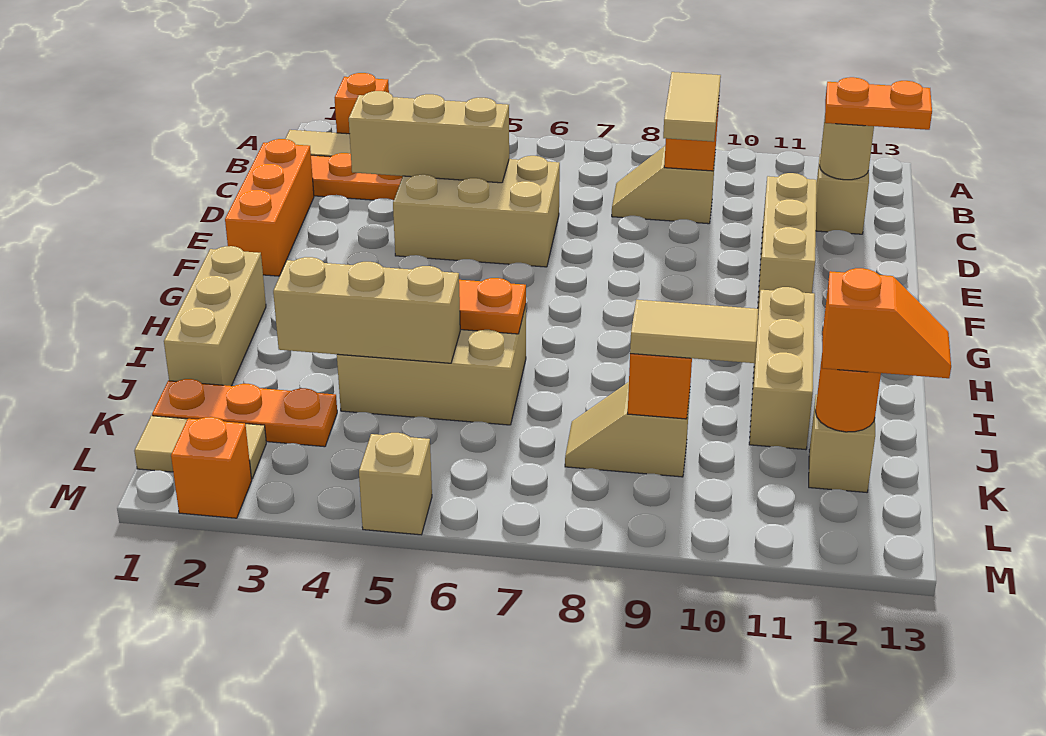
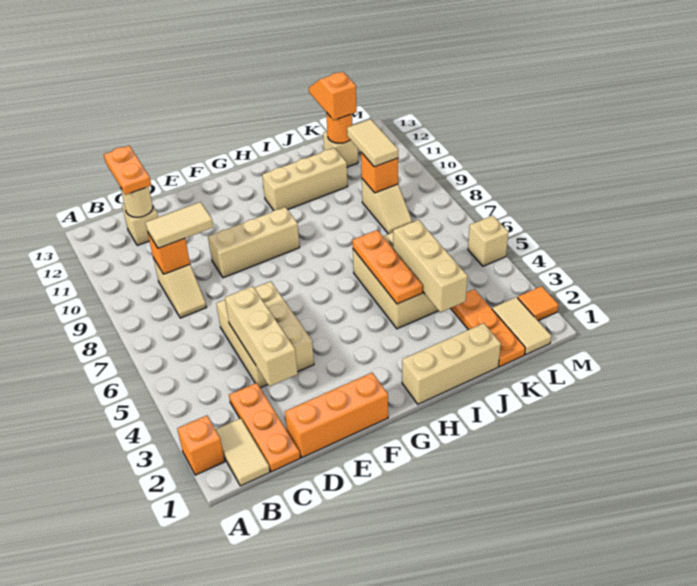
tan 1x3 brick [758,173,817,311] -> tan 1x3 brick moved to [208,207,300,278]
orange 1x1 brick [171,417,252,518] -> orange 1x1 tile [518,286,558,321]

